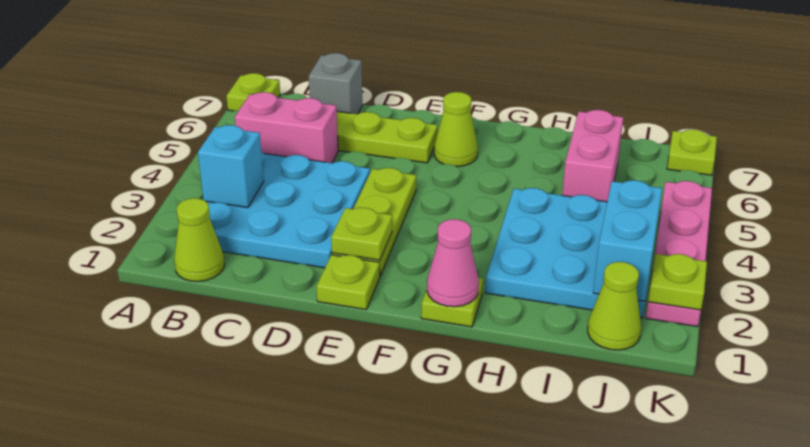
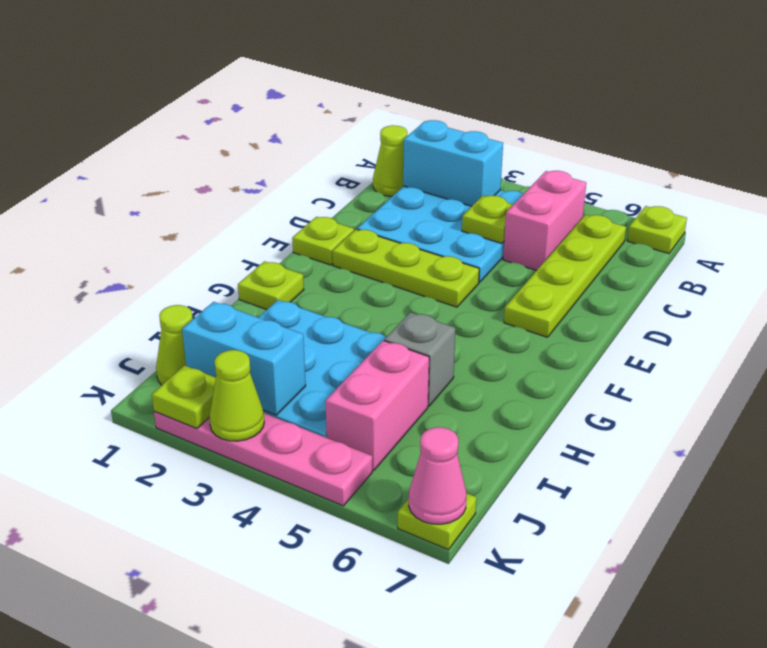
cyan 1x1 brick [198,125,264,208] -> cyan 1x2 brick [403,120,503,206]
grey 1x1 brick [309,53,362,114] -> grey 1x1 brick moved to [384,312,455,406]
lime 1x1 plate [331,208,392,260] -> lime 1x1 plate moved to [462,196,514,243]
lime 1x1 cone [434,92,478,167] -> lime 1x1 cone moved to [209,350,264,441]
pink 1x1 cone [427,219,479,307] -> pink 1x1 cone moved to [409,427,467,524]
pink 1x2 brick [562,110,623,202] -> pink 1x2 brick turned to [325,341,429,471]

